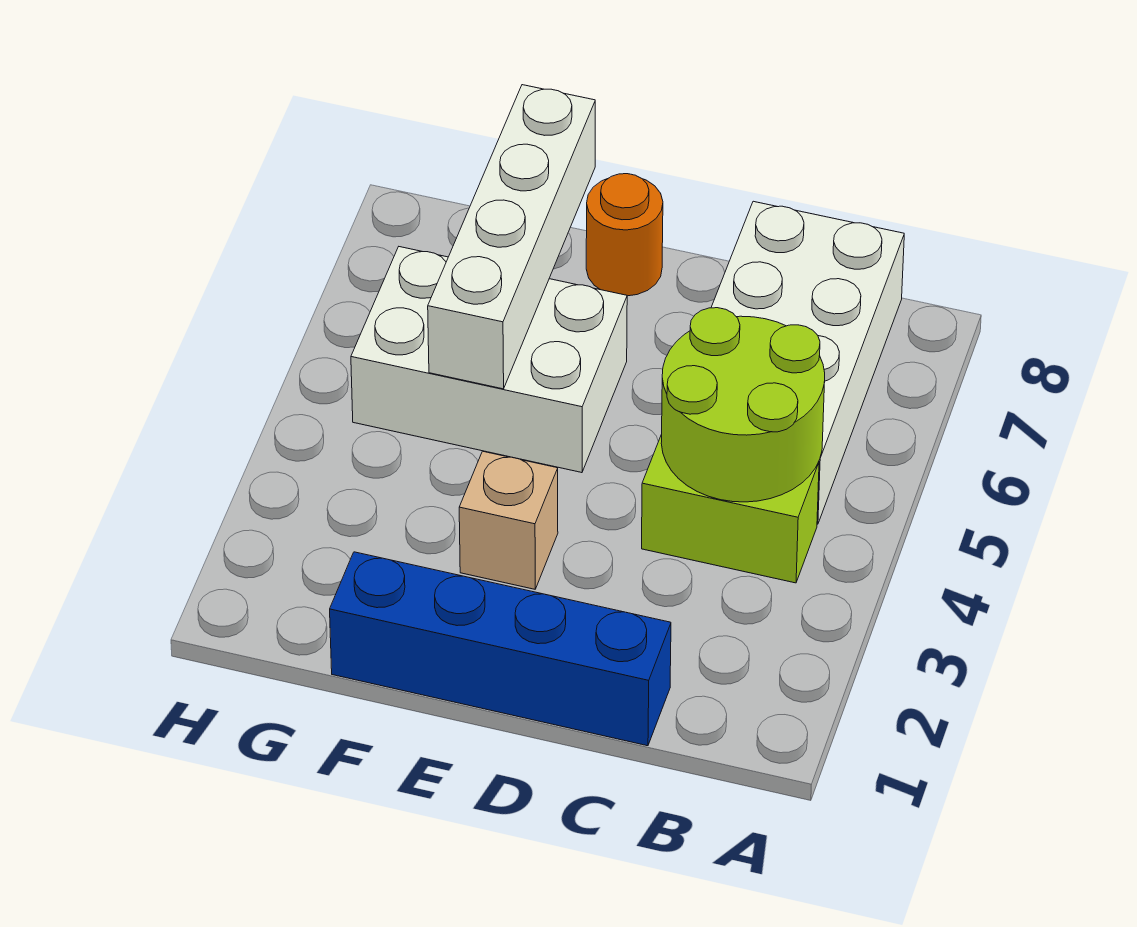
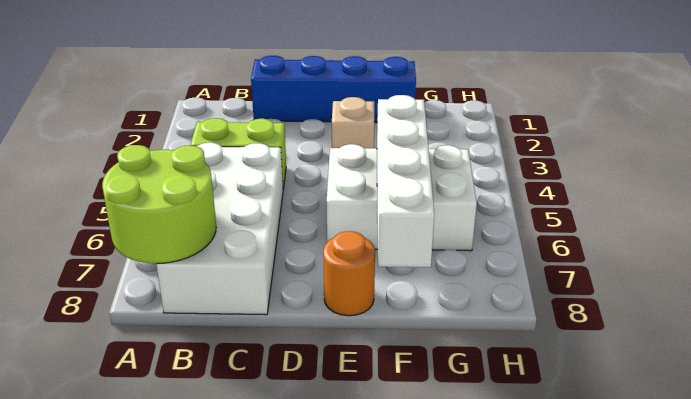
lime 2x2 round brick [661,308,825,502] -> lime 2x2 round brick moved to [102,145,216,264]

